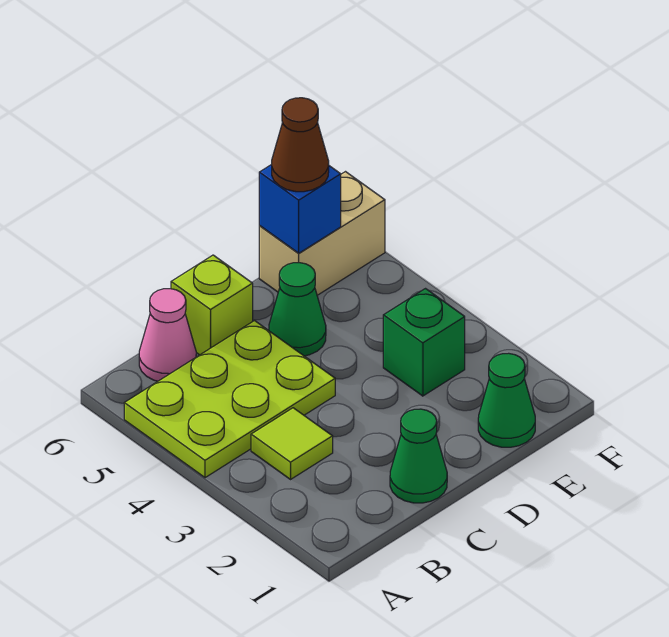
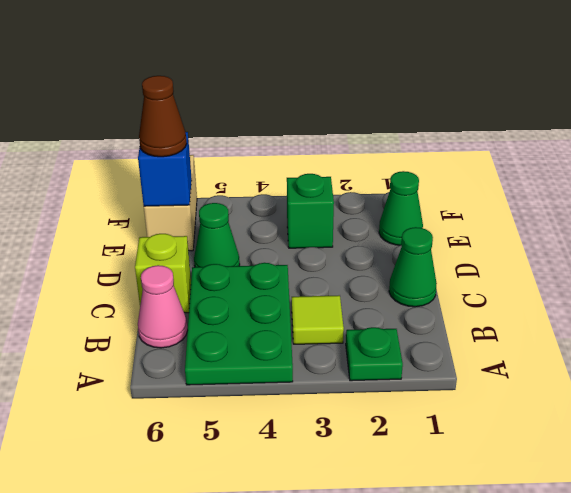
none -> green 1x1 plate [346,327,403,381]
lime 2x3 plate [124,321,335,478] -> green 2x3 plate [185,263,293,385]

